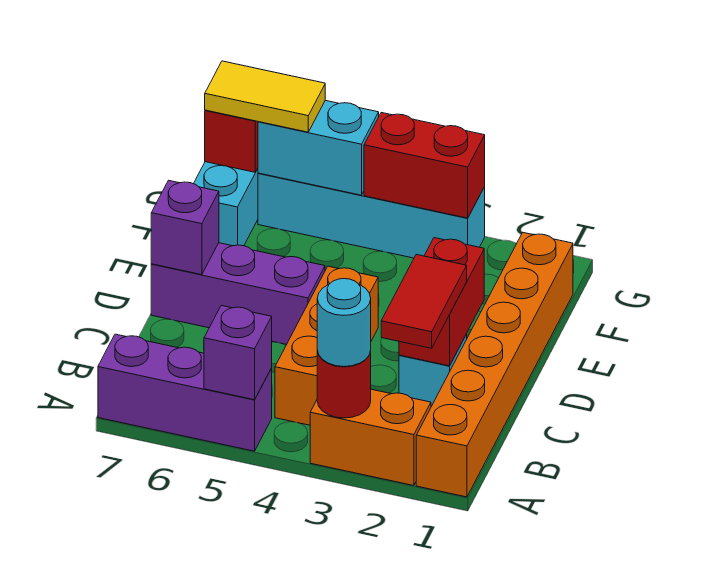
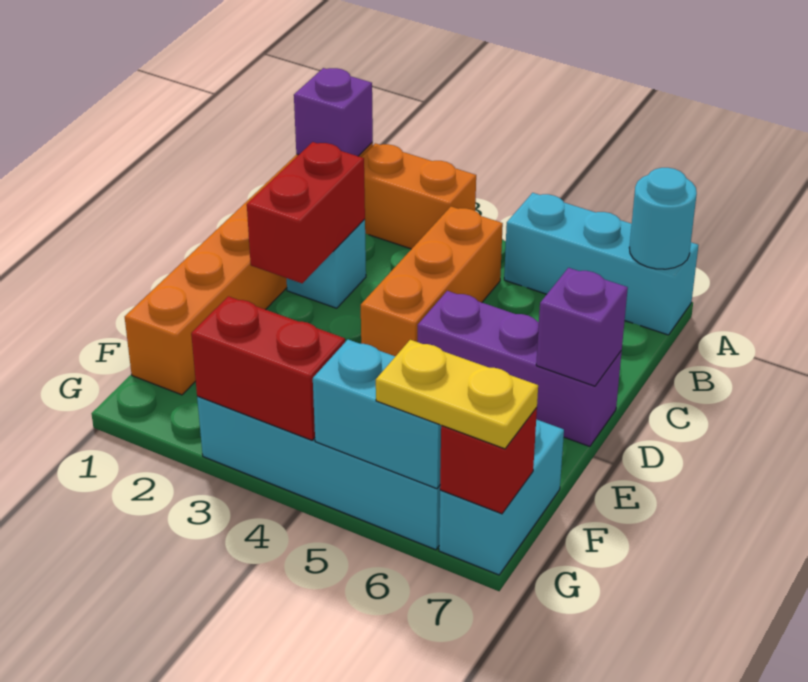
red 1x1 round brick [317,351,371,418] -> none
cyan 1x1 round brick [317,279,371,367] -> cyan 1x1 round brick moved to [629,168,697,269]
purple 1x3 brick [98,334,272,451] -> cyan 1x3 brick [504,193,699,335]
purple 1x1 brick [204,306,272,400] -> purple 1x1 brick moved to [294,68,373,156]
red 1x2 tile [381,255,467,348] -> none
yellow 1x2 tile [205,61,325,132] -> yellow 1x2 plate [376,340,538,449]

